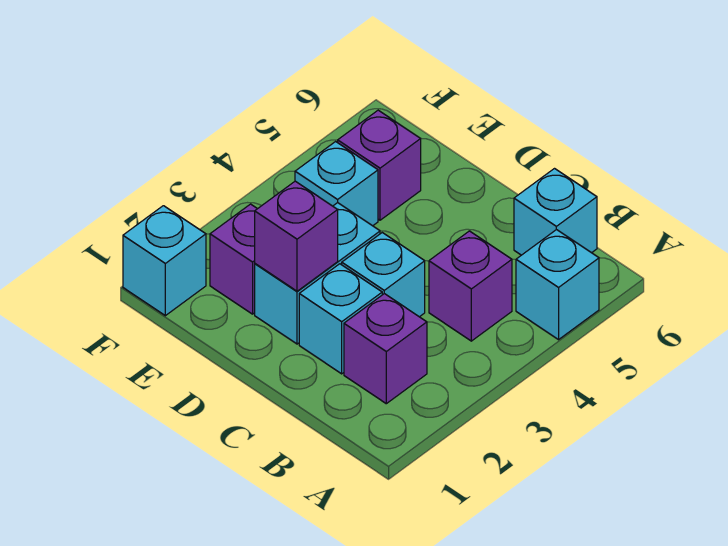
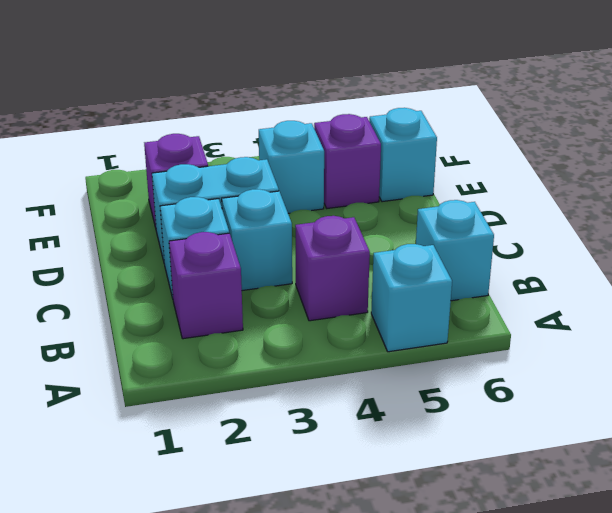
purple 1x1 brick [255,181,338,291] -> none
cyan 1x1 brick [123,206,206,316] -> cyan 1x1 brick moved to [369,108,437,202]

